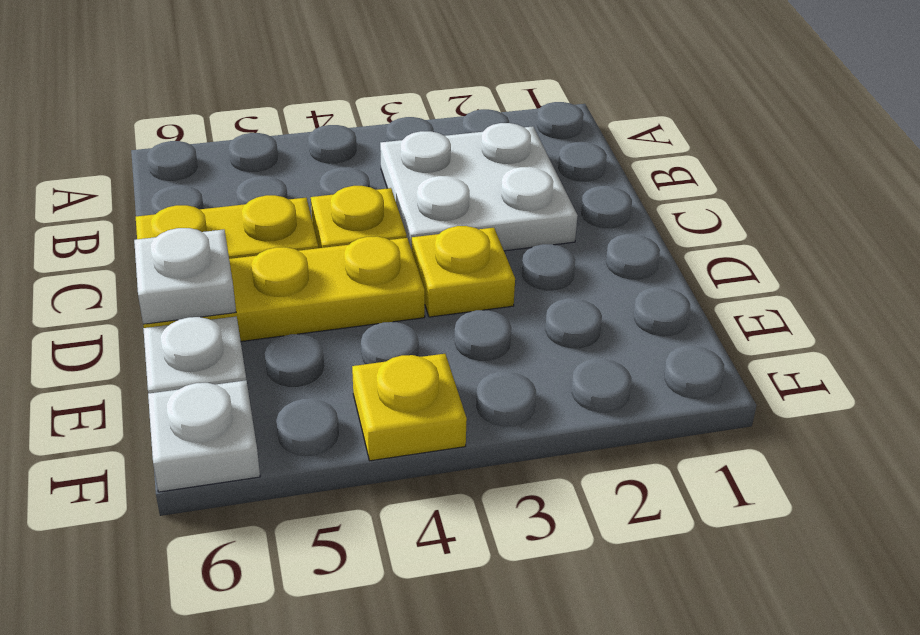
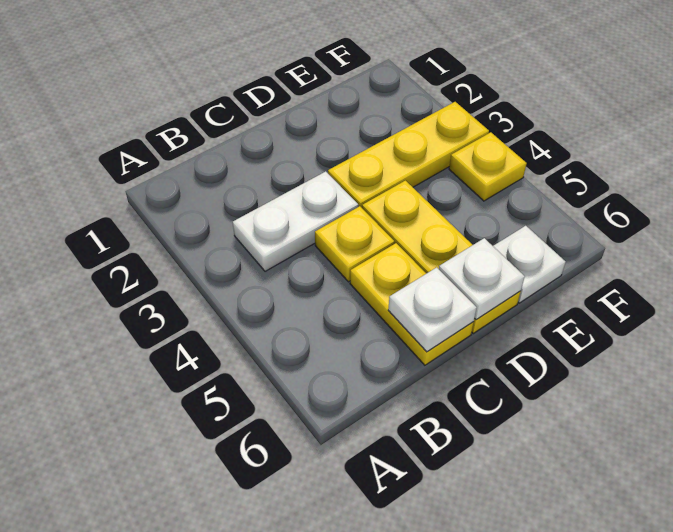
white 2x2 plate [380,123,578,251] -> white 1x2 plate [233,171,358,271]
yellow 1x1 plate [412,226,515,317] -> yellow 1x3 plate [328,102,489,208]
white 1x1 plate [148,380,260,492] -> white 1x1 plate moved to [388,267,477,352]

